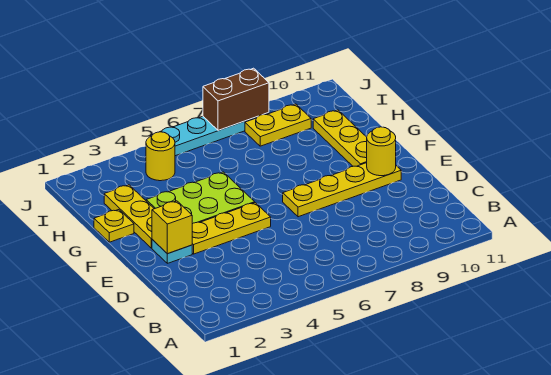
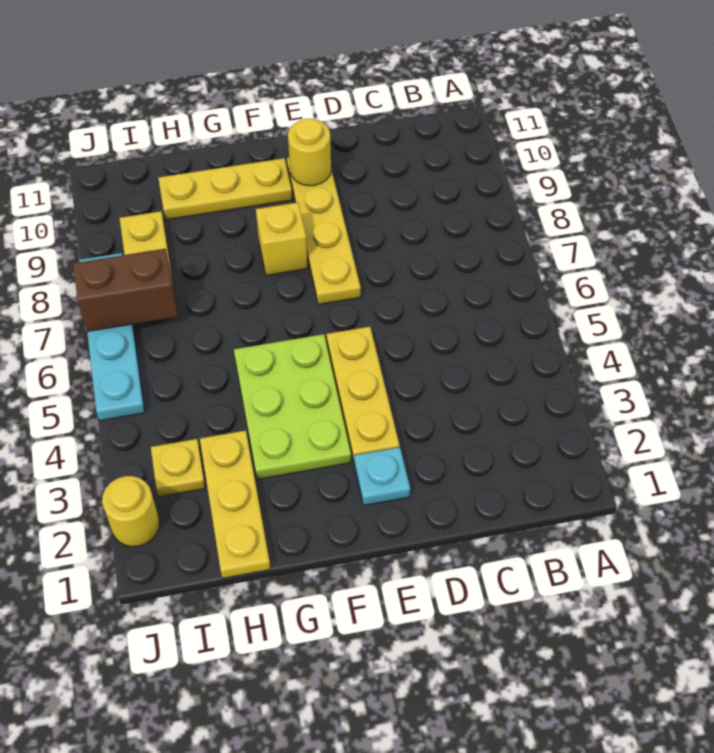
yellow 1x1 brick [152,201,192,254] -> yellow 1x1 brick moved to [256,202,308,275]
yellow 1x3 plate [104,185,154,248] -> yellow 1x3 plate turned to [200,431,271,578]
yellow 1x1 plate [94,210,134,242] -> yellow 1x1 plate moved to [151,439,205,497]
yellow 1x1 round brick [146,132,175,181] -> yellow 1x1 round brick moved to [102,476,159,547]
brown 1x2 brick [203,68,269,131] -> brown 1x2 brick turned to [73,249,178,332]

